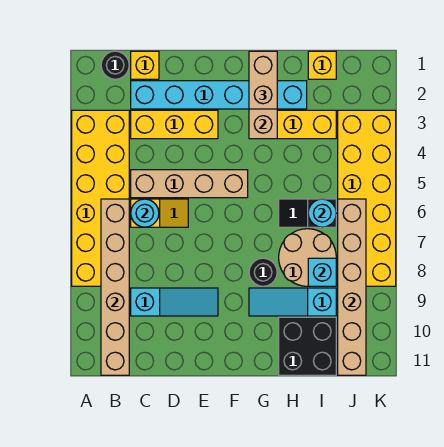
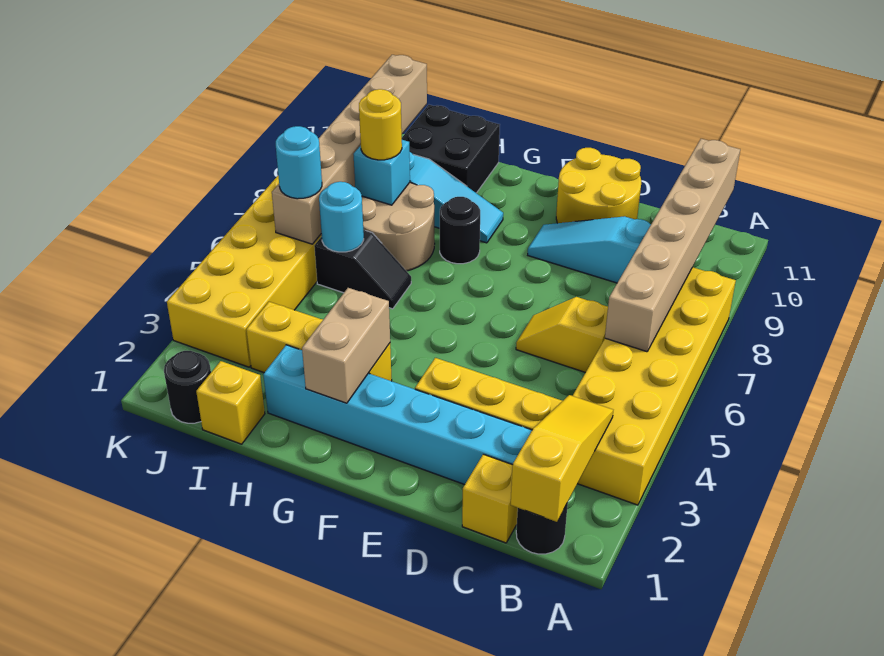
none -> yellow 1x3 slope [511,395,613,522]
tan 1x4 brick [131,170,248,198] -> none
cyan 1x1 round brick [131,199,159,227] -> cyan 1x1 round brick moved to [276,126,322,199]
none -> yellow 2x2 round brick [556,148,641,223]
tan 1x2 brick [249,51,277,109] -> none
none -> yellow 1x1 round brick [359,89,402,160]
none -> black 1x1 round brick [164,351,211,423]

